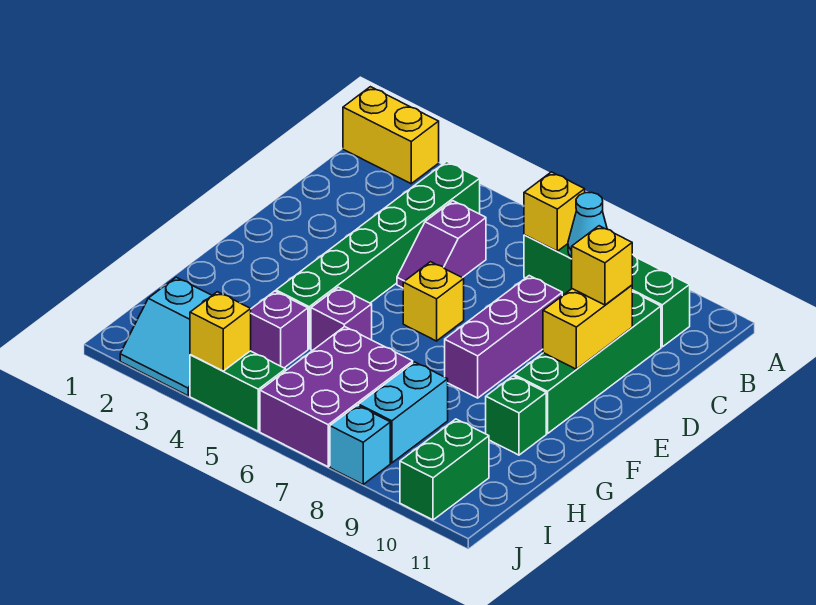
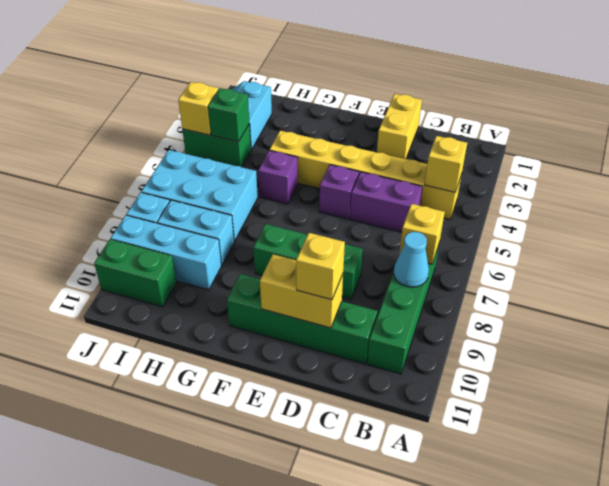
yellow 1x2 brick [343,87,439,184] -> yellow 1x2 brick moved to [377,94,422,159]
green 1x6 brick [276,161,480,349] -> yellow 1x6 brick [270,131,462,220]
purple 1x2 slope [397,201,486,288] -> purple 1x2 brick [350,172,422,232]
purple 1x3 brick [445,276,562,398] -> green 1x3 brick [254,224,363,299]
yellow 1x1 brick [403,262,464,341] -> yellow 1x1 brick moved to [425,136,467,192]
green 1x1 brick [486,376,546,455] -> green 1x1 brick moved to [208,88,249,142]
purple 1x1 brick [251,291,308,368] -> purple 1x1 brick moved to [319,165,359,219]
purple 2x3 brick [260,327,413,467] -> cyan 2x3 brick [141,150,258,241]
none -> cyan 1x3 brick [111,215,222,290]
green 1x2 brick [190,351,286,431] -> green 1x2 brick turned to [182,124,251,167]

